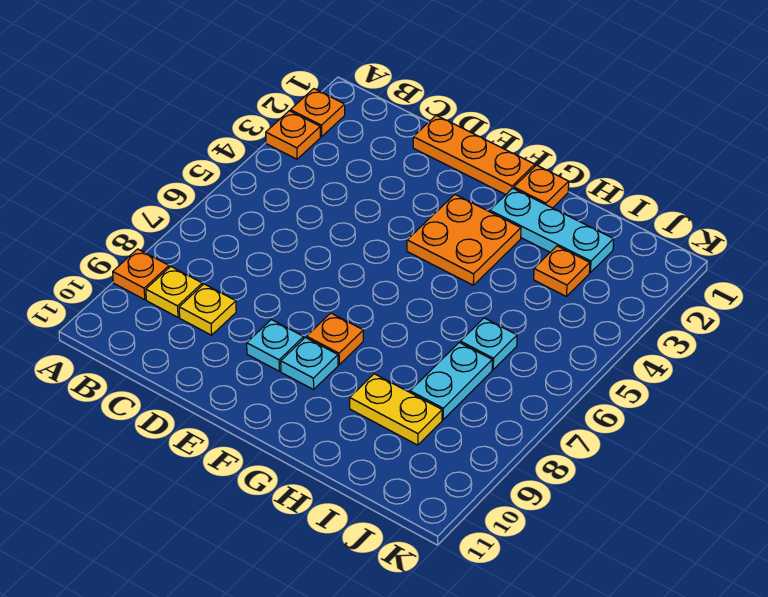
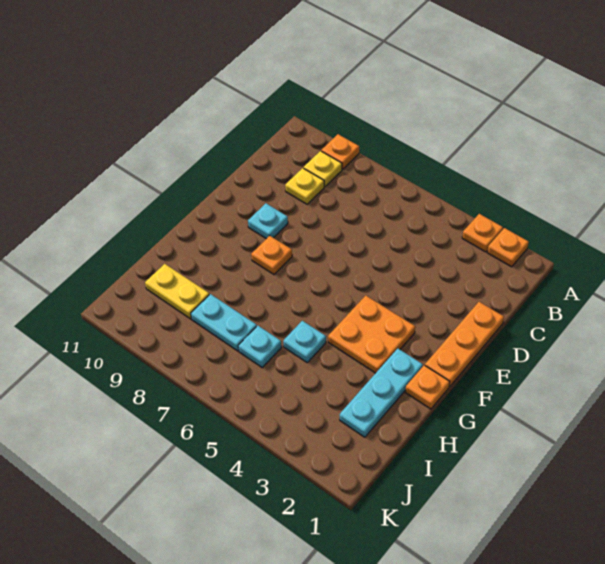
cyan 1x1 plate [281,337,338,390] -> cyan 1x1 plate moved to [283,321,326,362]
yellow 1x2 plate [350,374,442,445] -> yellow 1x2 plate turned to [145,264,209,319]
orange 1x1 plate [534,246,590,297] -> none

